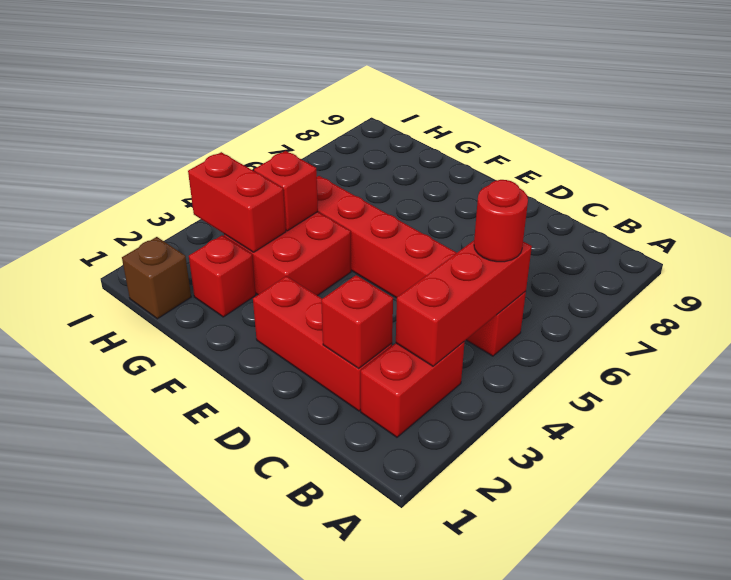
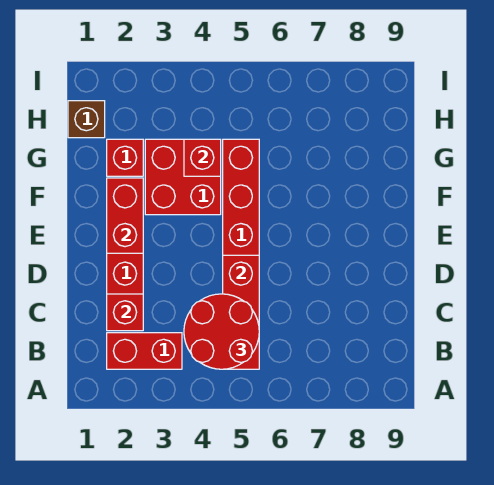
red 1x3 brick [396,241,532,366] -> red 1x3 brick turned to [223,255,259,369]
red 1x1 round brick [474,180,528,262] -> red 2x2 round brick [184,294,259,369]
red 1x2 brick [188,152,286,252] -> red 1x2 brick moved to [107,178,143,253]

